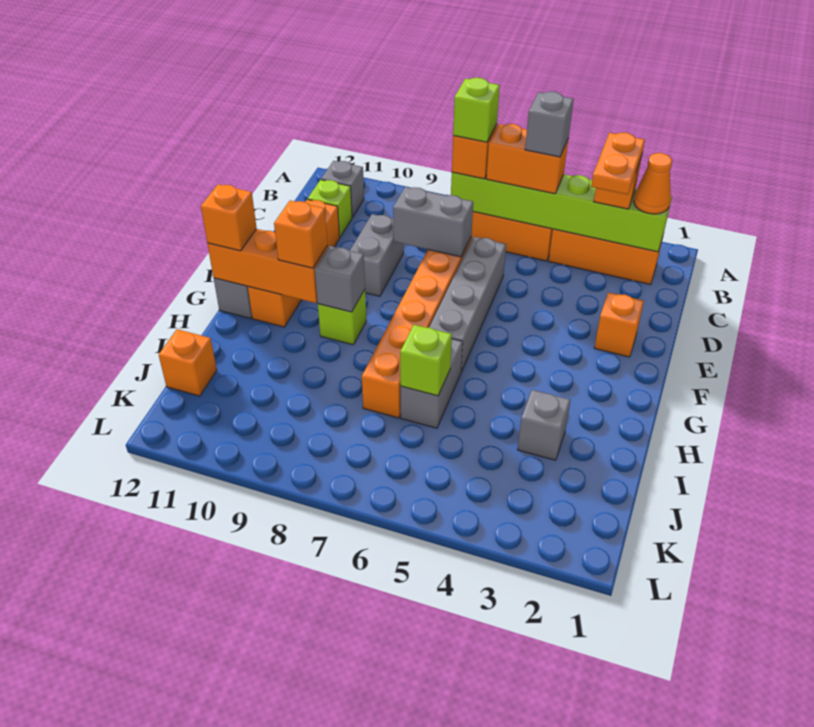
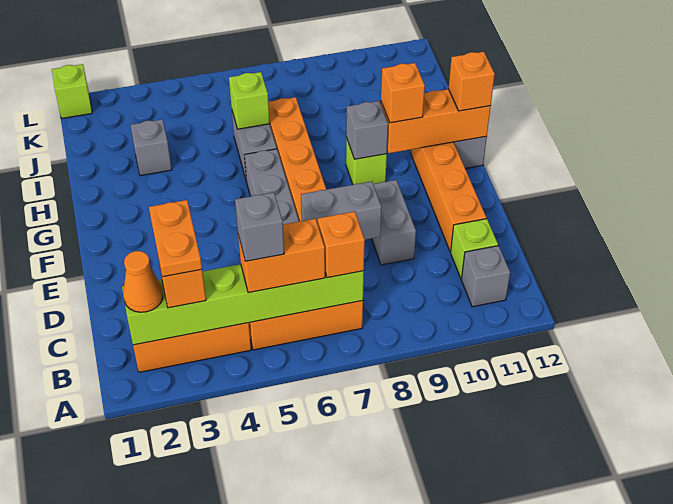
lime 1x1 brick [453,78,500,142] -> lime 1x1 brick moved to [52,64,92,118]
orange 1x1 brick [594,292,644,357] -> none
orange 1x1 brick [159,329,217,396] -> none

